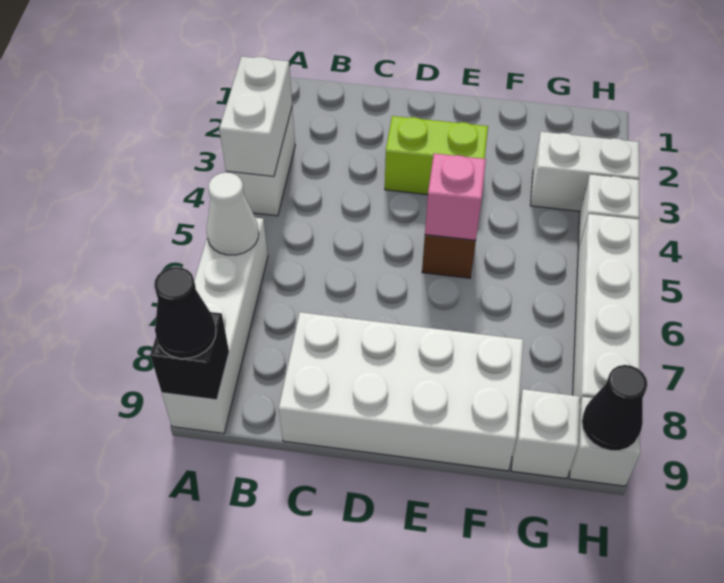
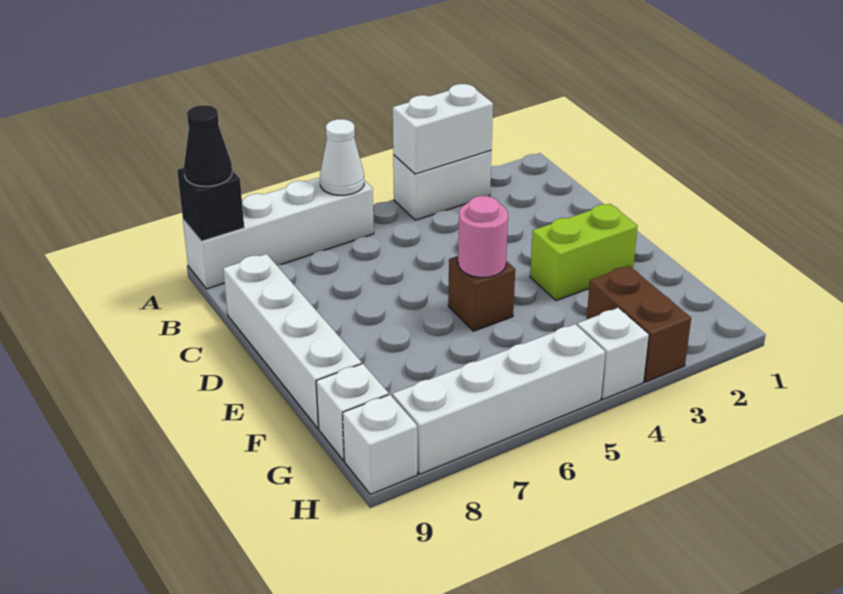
white 2x4 brick [279,312,523,471] -> white 1x4 brick [223,254,362,428]
lime 1x2 brick [385,116,488,195] -> lime 1x2 brick turned to [530,204,638,301]
pink 1x1 brick [425,153,486,240] -> pink 1x1 round brick [458,196,508,278]
white 1x2 brick [530,132,639,211] -> brown 1x2 brick [587,266,691,382]
black 1x1 cone [582,365,648,451] -> none

